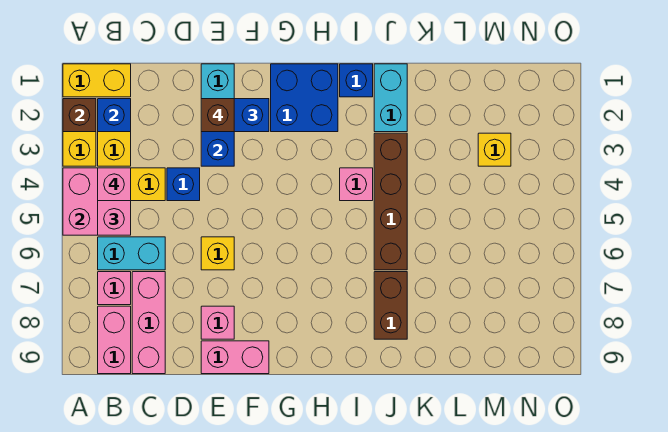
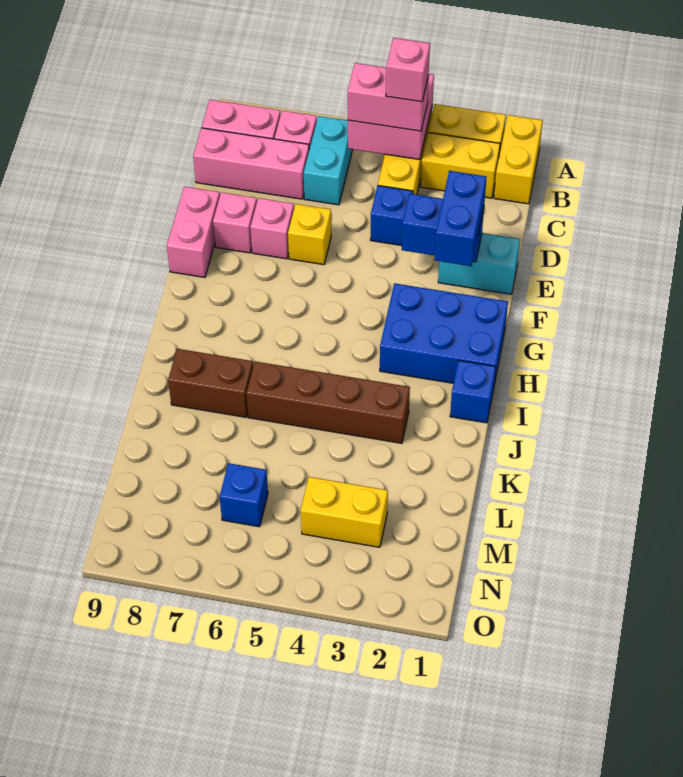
brown 1x1 brick [63,99,96,132] -> none
blue 1x1 brick [98,99,131,132] -> blue 1x1 brick moved to [220,463,268,527]
brown 1x1 brick [201,99,234,132] -> none
blue 2x2 brick [271,64,338,132] -> blue 2x3 brick [380,283,508,385]
pink 1x1 brick [340,168,373,201] -> pink 1x1 brick moved to [250,198,294,259]
cyan 1x2 brick [374,64,407,132] -> none
yellow 1x1 brick [478,133,511,166] -> yellow 1x2 brick [301,477,388,547]

